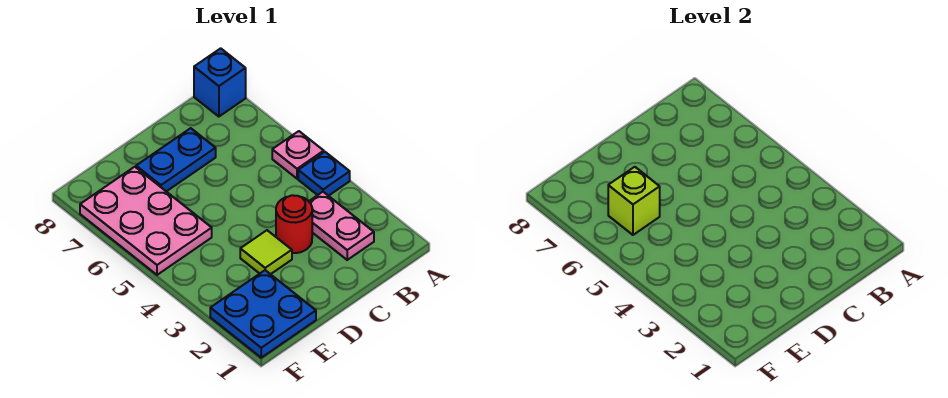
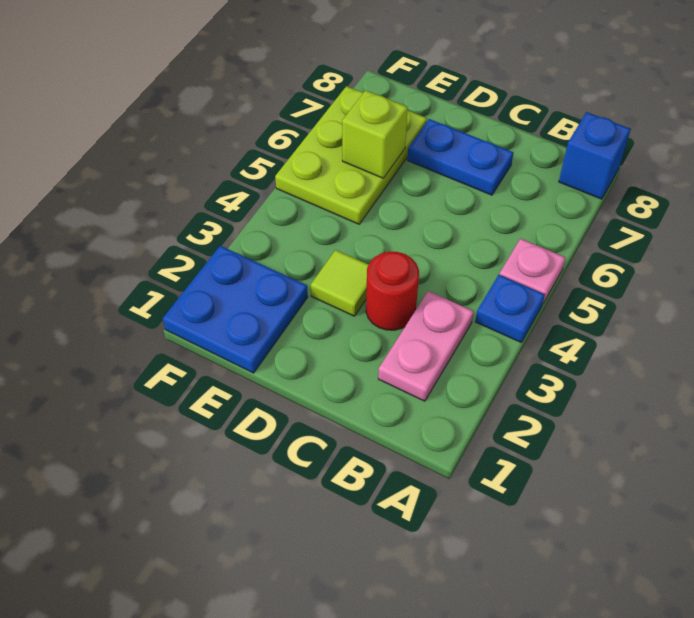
pink 2x3 plate [80,167,212,275] -> lime 2x3 plate [275,86,427,224]

